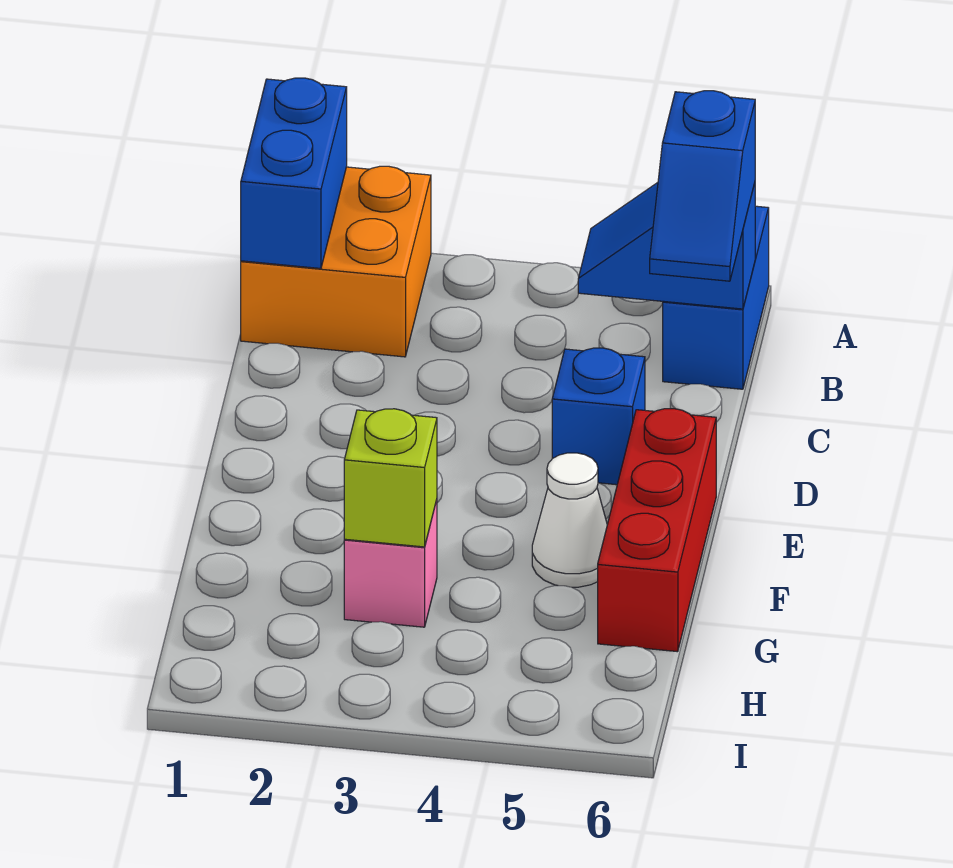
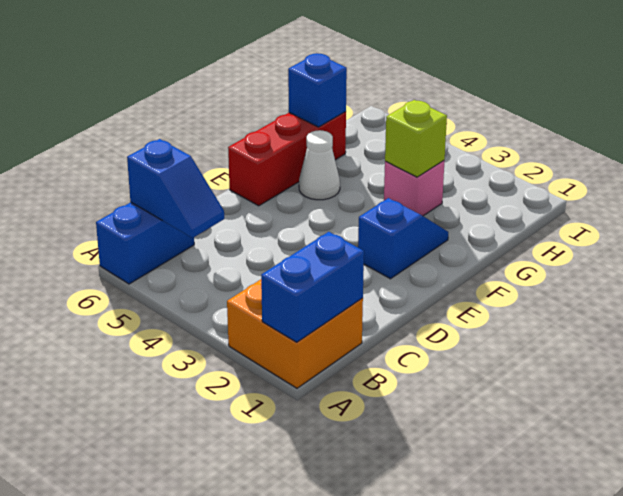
blue 1x2 slope [650,91,755,281] -> blue 1x2 slope moved to [358,198,448,279]
blue 1x1 brick [552,348,645,485] -> blue 1x1 brick moved to [288,53,347,127]

